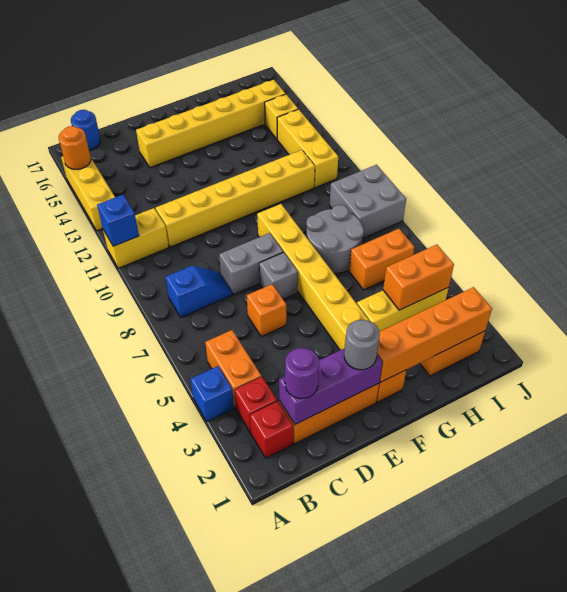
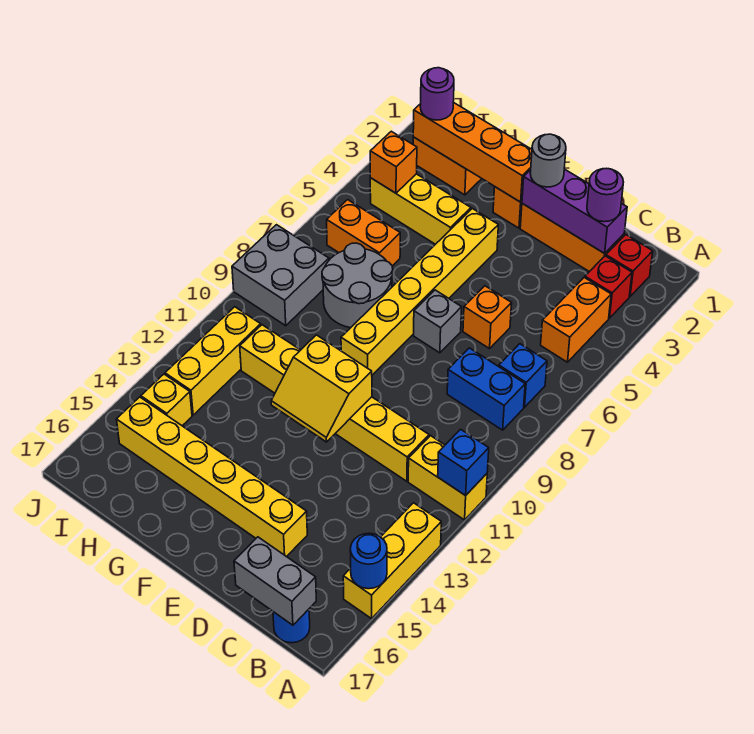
blue 1x1 brick [190,366,234,421] -> blue 1x1 brick moved to [499,344,547,407]
orange 1x1 round brick [59,126,91,169] -> blue 1x1 round brick [350,533,387,589]
blue 1x2 slope [165,266,232,318] -> blue 1x2 brick [447,348,525,430]
grey 1x2 brick [219,233,283,294] -> grey 1x2 brick moved to [234,537,316,625]
none -> yellow 2x2 slope [271,335,372,442]
orange 1x2 brick [383,245,454,310] -> orange 1x1 brick [370,131,417,193]
none -> purple 1x1 round brick [420,68,454,120]

